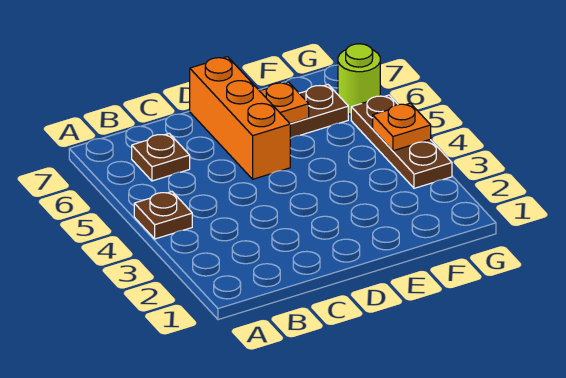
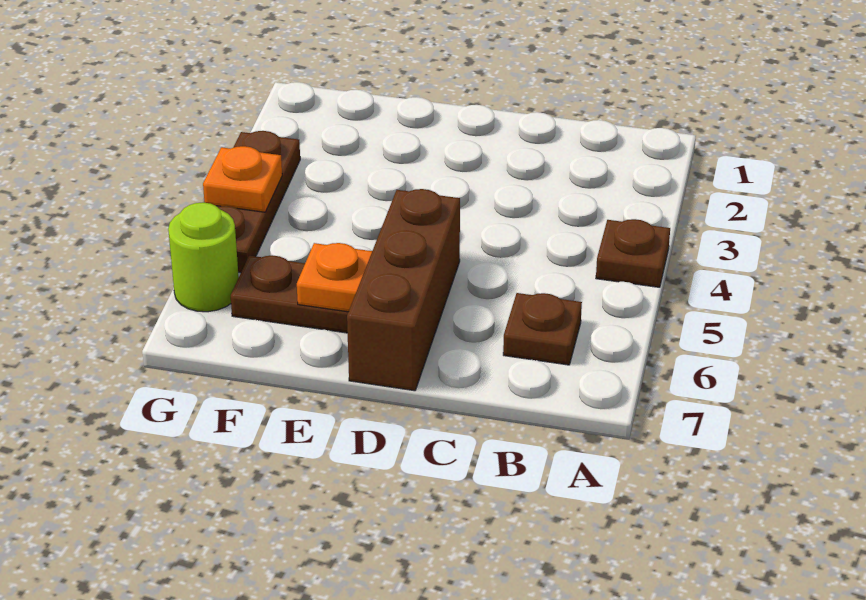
orange 1x3 brick [190,57,290,179] -> brown 1x3 brick [347,189,460,391]

